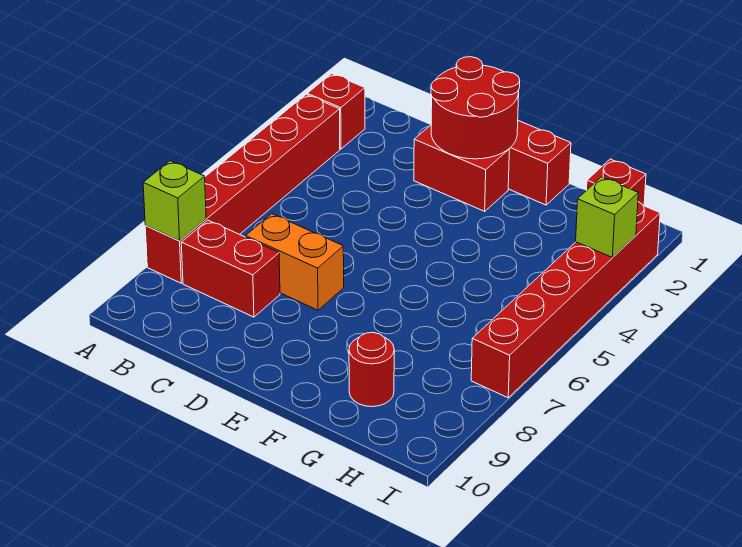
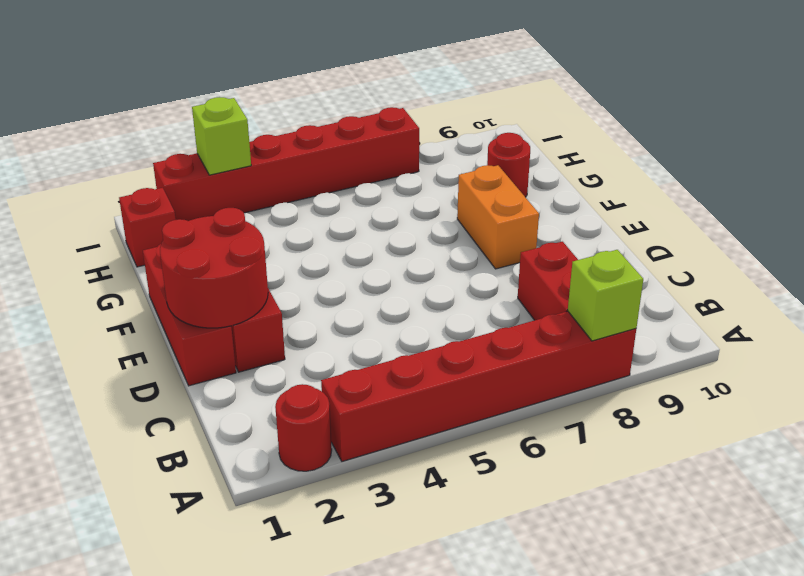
red 1x1 brick [307,74,365,149] -> red 1x1 round brick [275,384,332,471]
orange 1x2 brick [246,214,344,310] -> orange 1x2 brick moved to [457,165,539,269]

